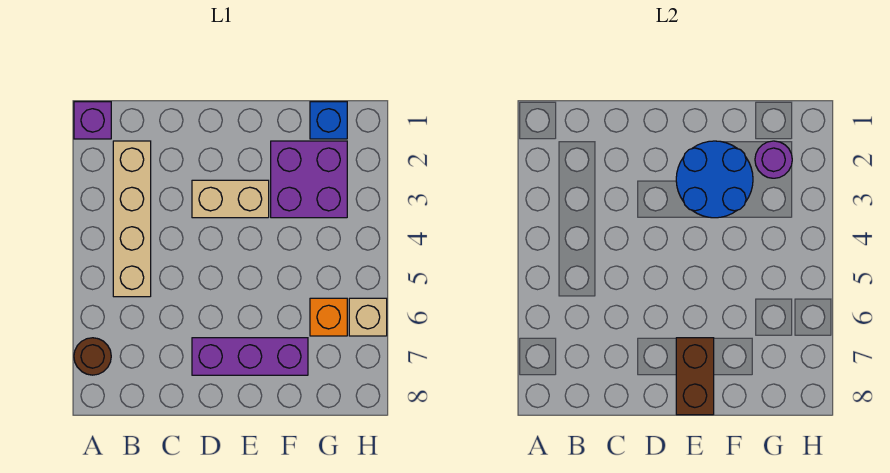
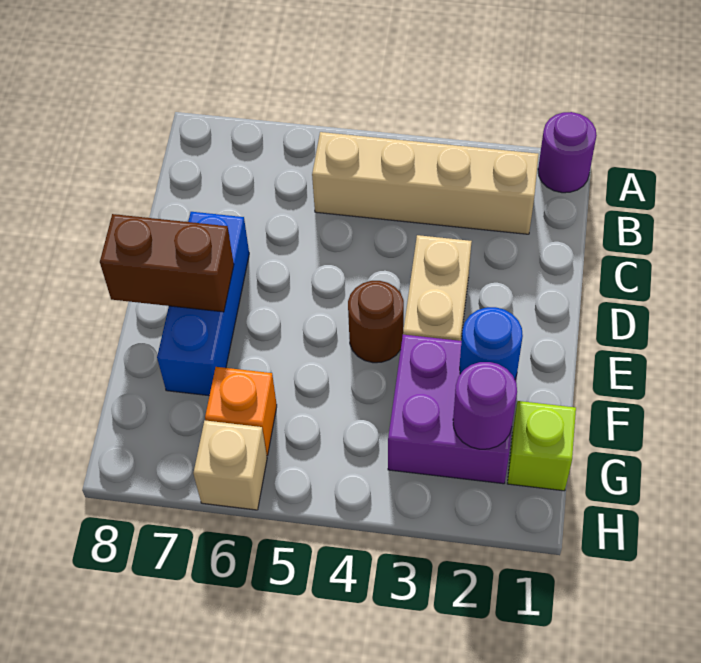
purple 1x1 brick [74,102,111,139] -> purple 1x1 round brick [538,112,597,193]
brown 1x1 round brick [74,338,111,375] -> brown 1x1 round brick moved to [348,281,404,363]
purple 1x3 brick [192,338,308,375] -> blue 1x3 brick [157,212,249,396]
blue 2x2 round brick [676,141,753,218] -> blue 1x1 round brick [460,307,523,379]
blue 1x1 brick [310,102,347,139] -> lime 1x1 brick [507,401,576,491]

